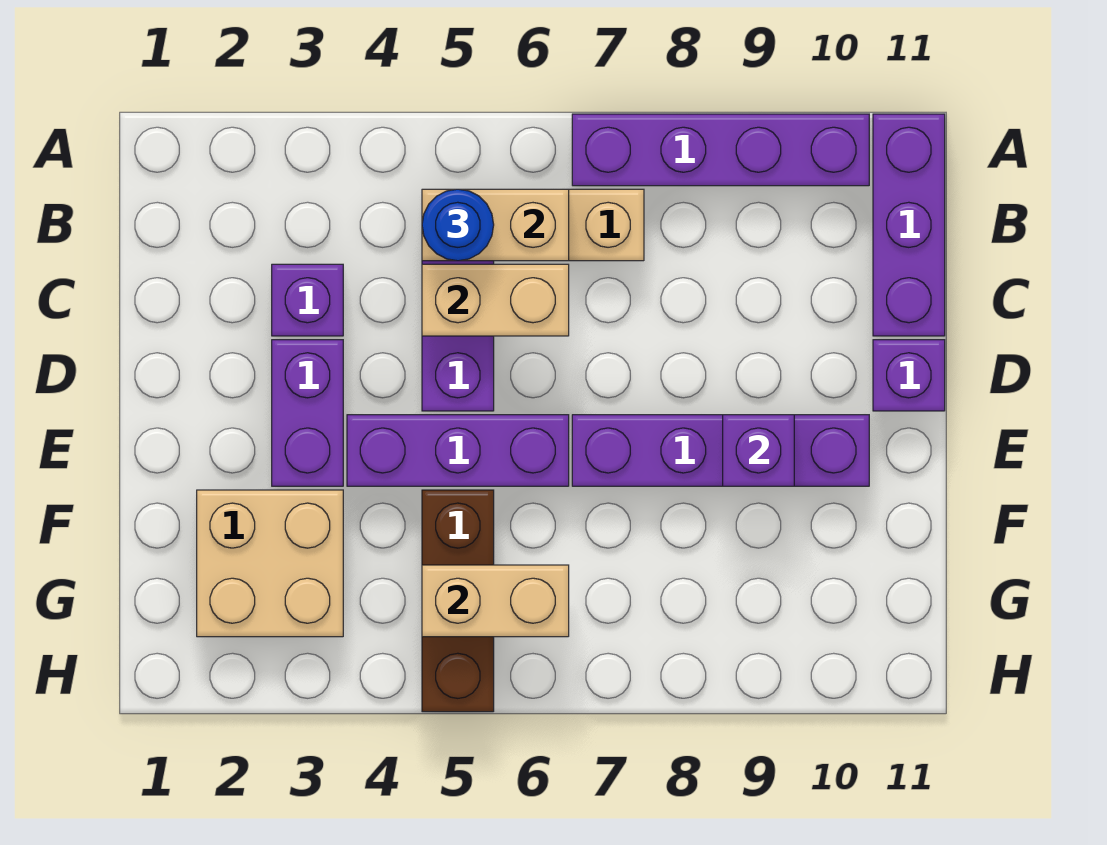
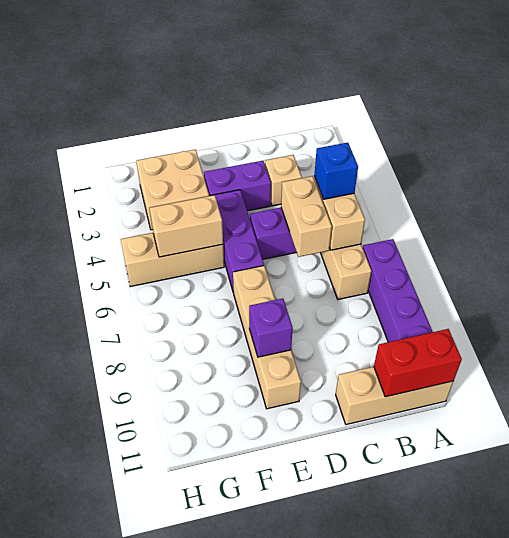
purple 1x3 brick [873,114,945,336] -> tan 1x3 brick [336,367,453,425]
none -> red 1x2 brick [374,329,462,397]
blue 1x1 round brick [422,189,494,261] -> blue 1x1 brick [314,143,358,199]
purple 1x1 brick [272,264,343,336] -> tan 1x1 brick [265,155,302,206]
purple 1x1 brick [873,340,945,411] -> none
purple 1x4 brick [572,415,869,486] -> tan 1x4 brick [233,266,301,409]
brown 1x3 brick [422,490,494,712] -> tan 1x3 brick [121,233,224,287]
tan 1x2 brick [422,565,569,637] -> tan 1x2 brick turned to [150,195,223,257]

